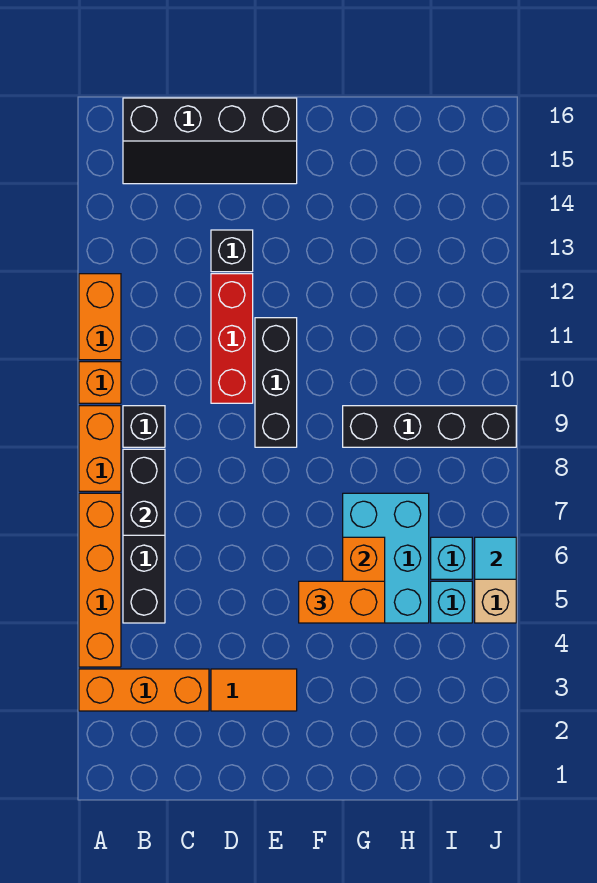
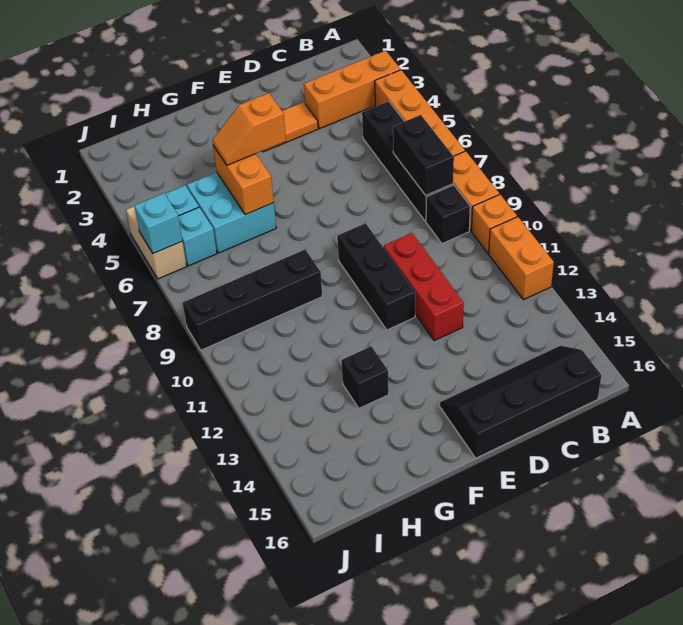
black 1x1 brick [211,230,253,272] -> black 1x1 brick moved to [341,346,389,408]
orange 1x2 brick [299,581,385,623] -> orange 1x2 slope [212,93,286,165]
cyan 2x3 brick [343,493,429,623] -> cyan 2x2 brick [187,172,276,253]
cyan 1x1 tile [475,537,516,579] -> cyan 1x1 brick [134,193,182,253]

